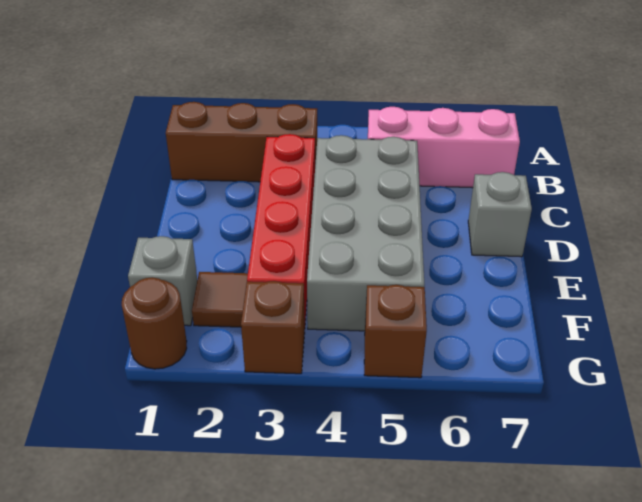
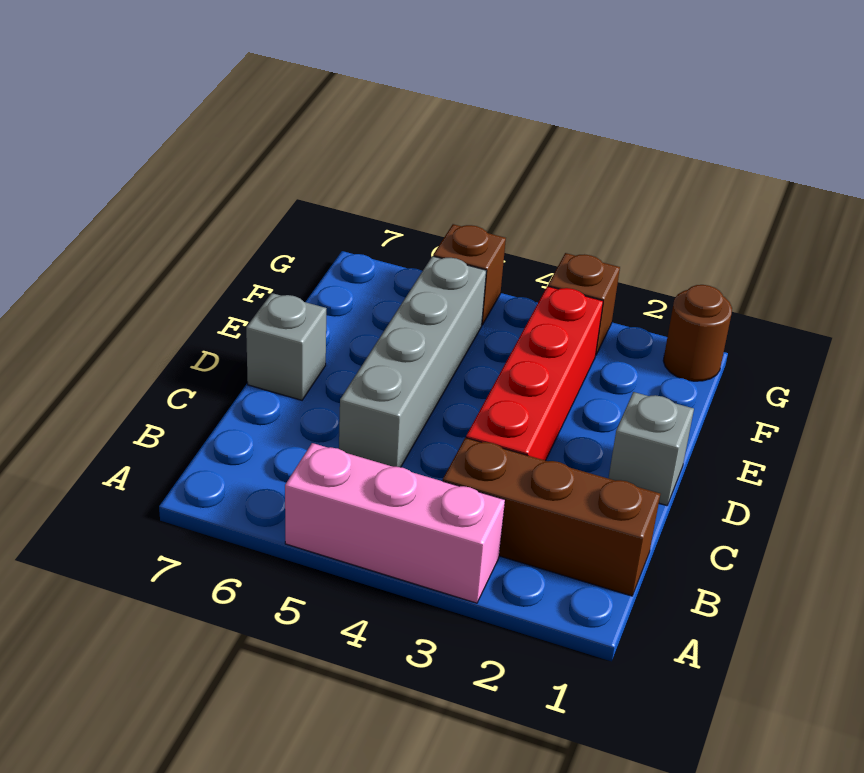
pink 1x3 brick [368,107,520,188] -> pink 1x3 brick moved to [285,443,505,603]
grey 2x4 brick [307,135,424,331] -> grey 1x4 brick [339,256,486,467]
grey 1x1 brick [128,236,197,326] -> grey 1x1 brick moved to [608,392,694,506]
brown 1x1 tile [192,272,248,327] -> none

